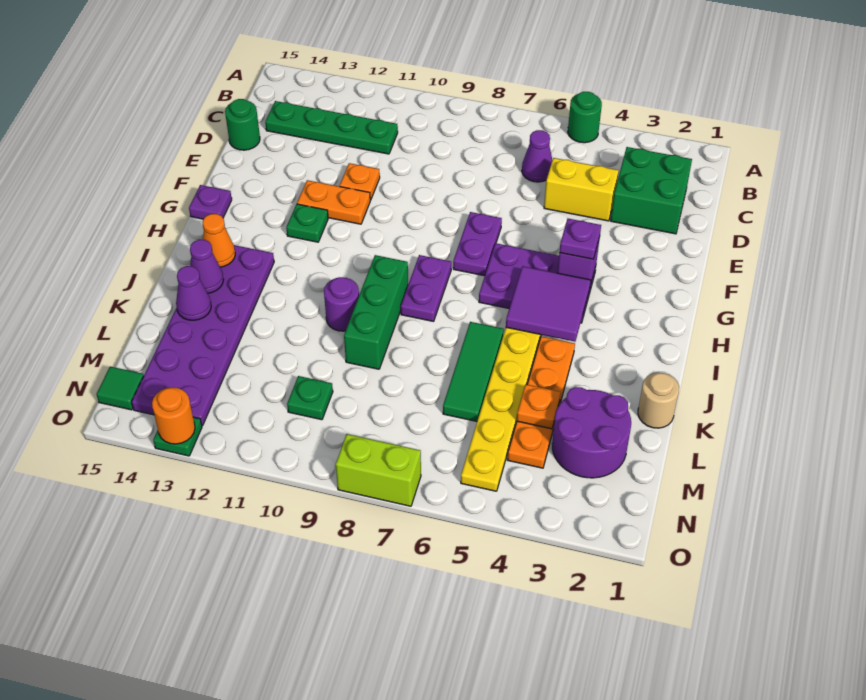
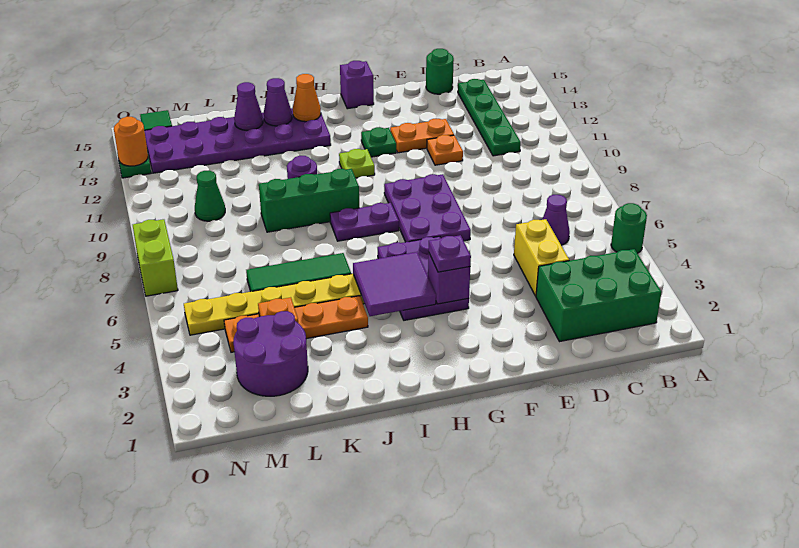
green 2x2 brick [611,147,692,234] -> green 2x3 brick [536,249,662,342]
purple 1x2 plate [453,212,502,276] -> purple 2x3 plate [384,174,471,242]
orange 1x2 plate [297,180,370,224] -> orange 1x2 plate turned to [390,118,454,153]
purple 1x1 plate [189,185,232,219] -> purple 1x1 brick [340,61,374,109]
none -> lime 1x1 plate [339,149,375,178]
tan 1x1 round brick [638,373,679,428] -> none
green 1x1 plate [287,376,333,420] -> green 1x1 cone [195,171,225,221]

